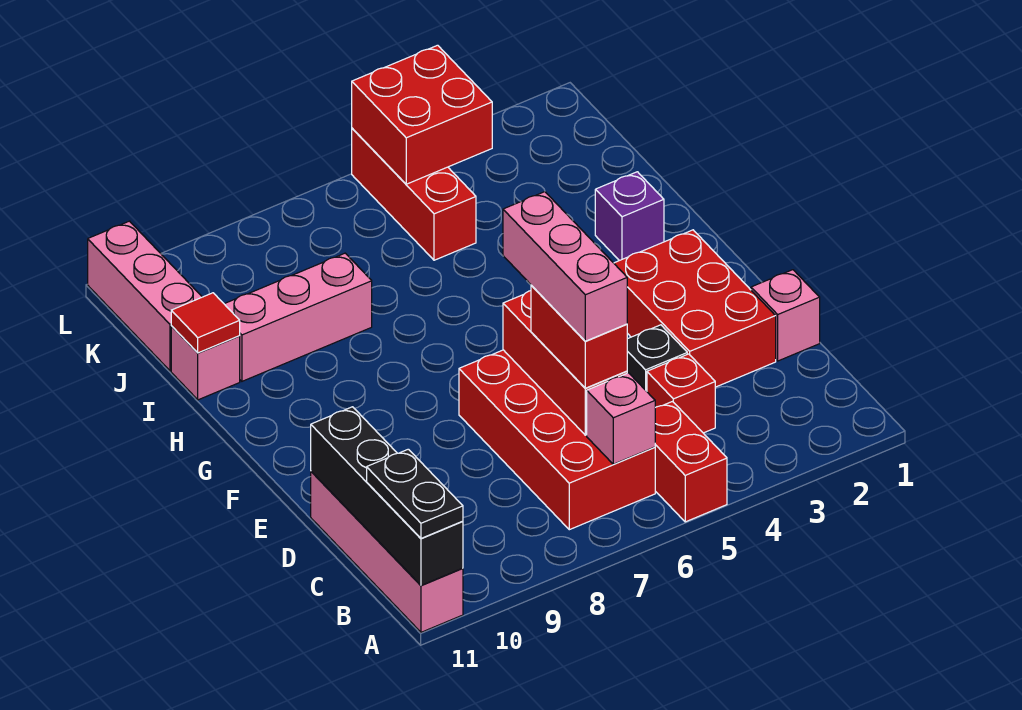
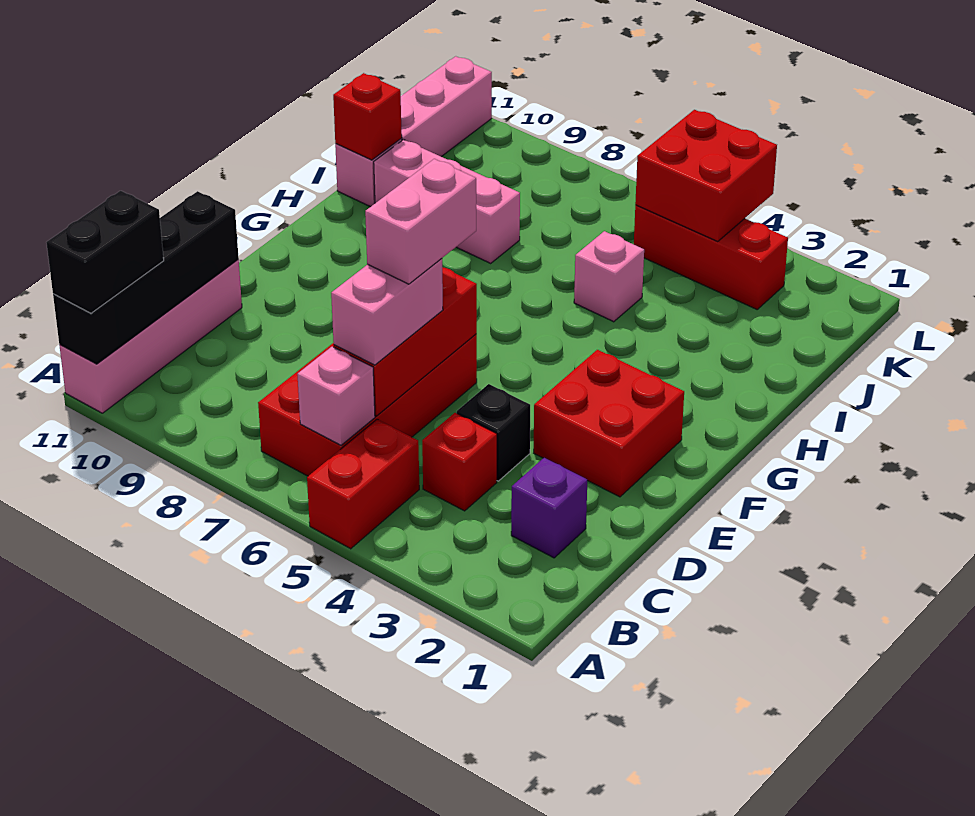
black 1x2 plate [367,449,463,538] -> black 1x2 brick [46,191,164,313]
red 1x2 brick [531,285,627,388] -> pink 1x2 brick [331,259,443,365]
pink 1x3 brick [503,192,627,341] -> pink 1x2 brick [365,159,476,284]
pink 1x1 brick [751,270,820,361] -> pink 1x1 brick moved to [574,231,644,322]
red 2x3 brick [614,230,776,387] -> red 2x2 brick [534,350,684,497]
purple 1x1 brick [595,172,664,261] -> purple 1x1 brick moved to [511,458,587,558]
red 1x1 tile [171,293,240,353] -> red 1x1 brick [333,73,402,160]
red 1x3 brick [352,128,476,260] -> red 1x3 brick turned to [634,205,788,309]

